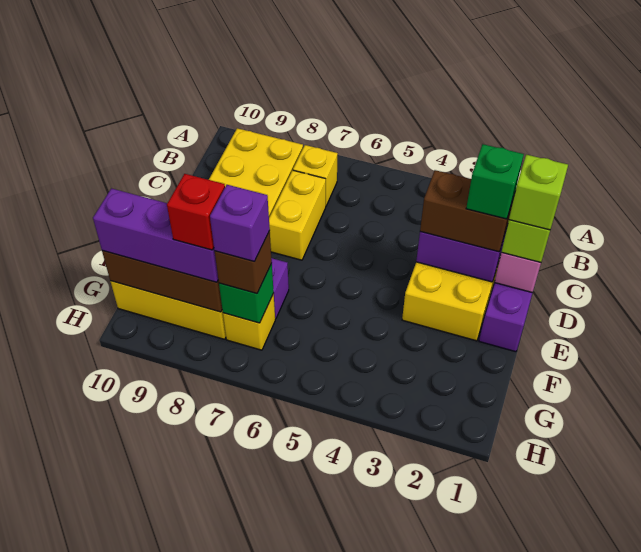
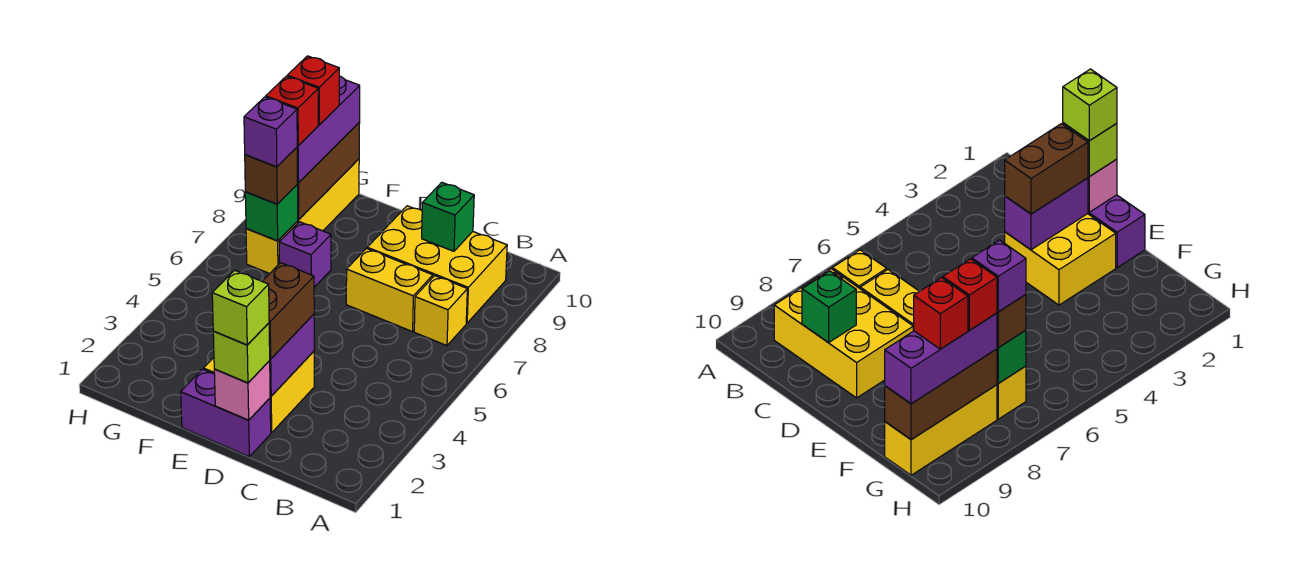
green 1x1 brick [466,144,524,219] -> green 1x1 brick moved to [422,182,474,251]
none -> red 1x1 brick [287,56,339,125]

